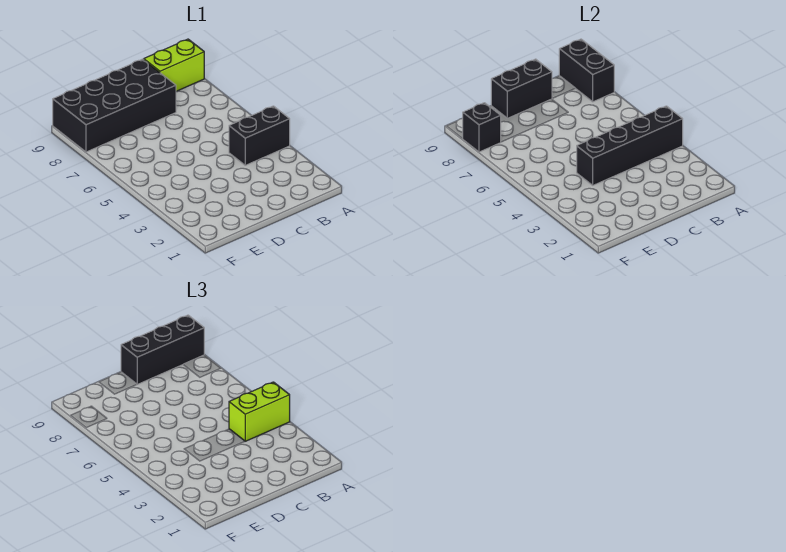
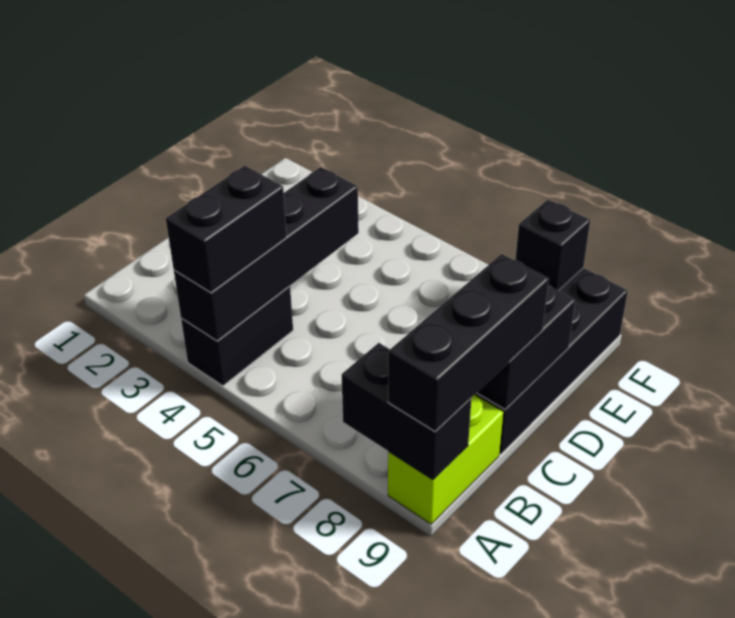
lime 1x2 brick [229,382,290,441] -> black 1x2 brick [166,166,287,293]

